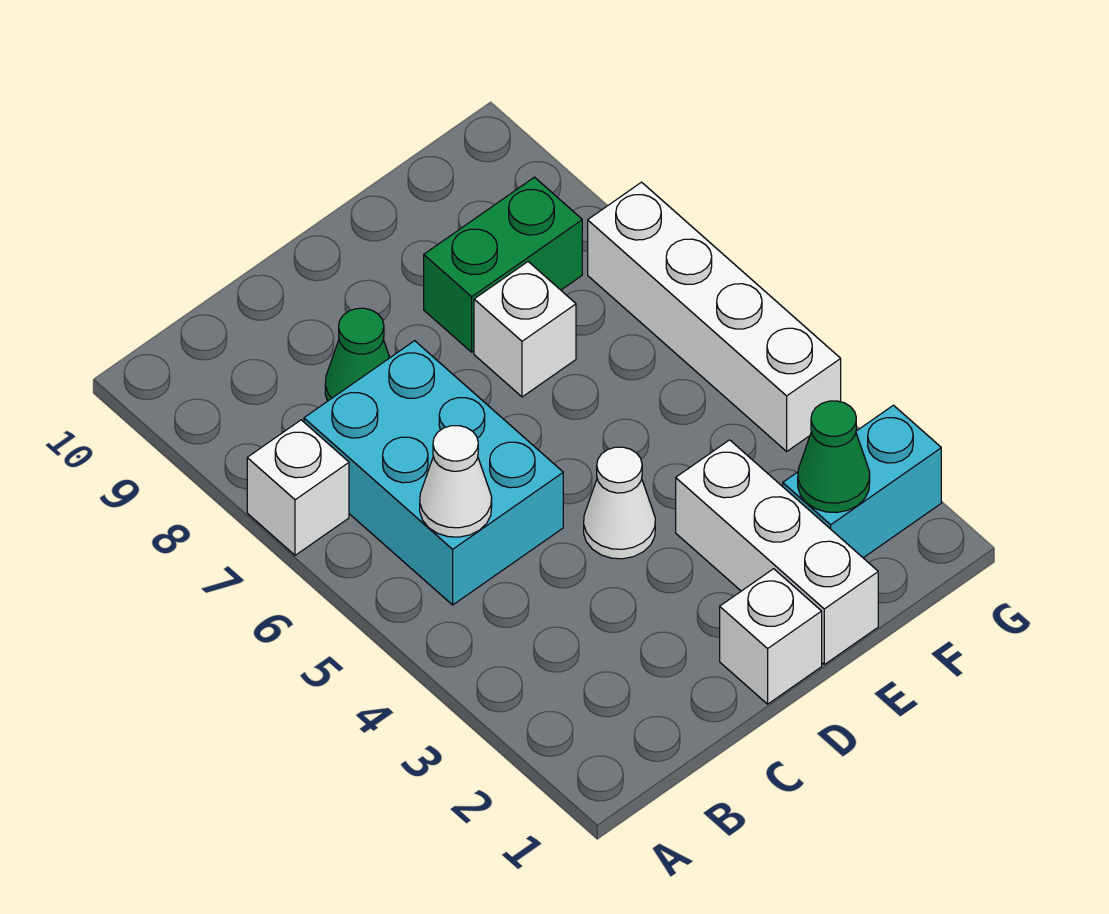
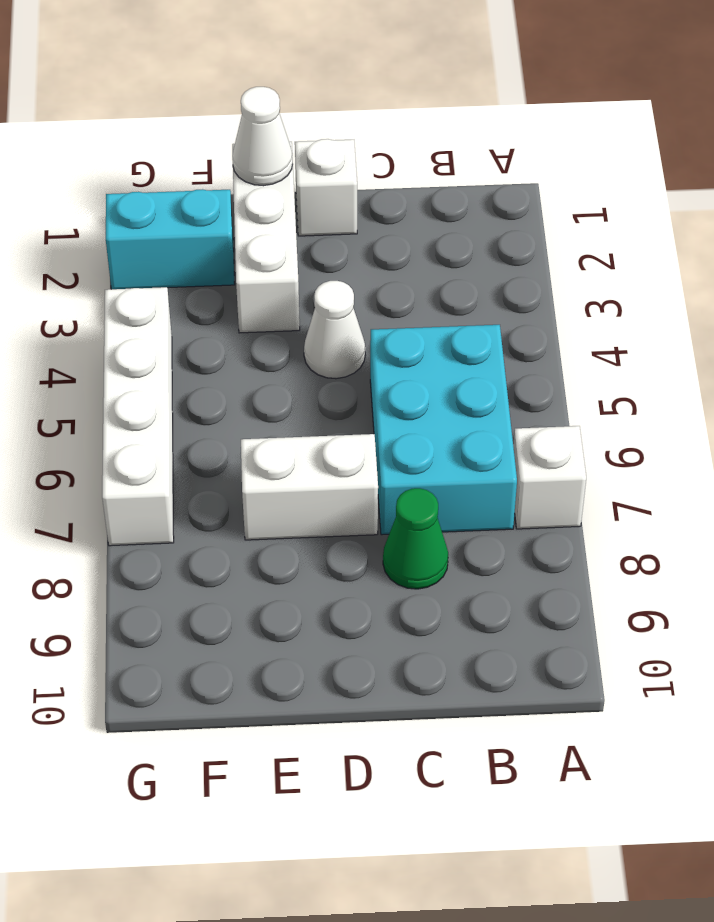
white 1x1 cone [420,426,492,537] -> white 1x1 cone moved to [232,87,293,186]
white 1x1 brick [474,262,576,397] -> white 1x2 brick [241,434,378,540]
green 1x2 brick [424,177,582,352] -> none
green 1x1 cone [798,401,870,513] -> none

